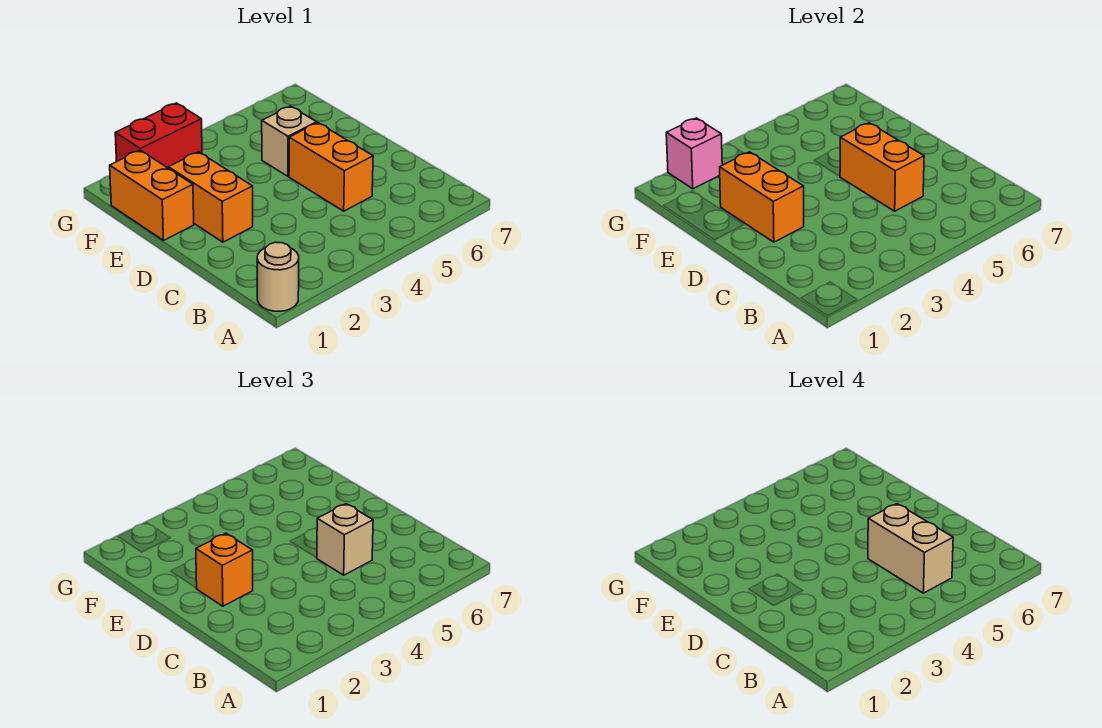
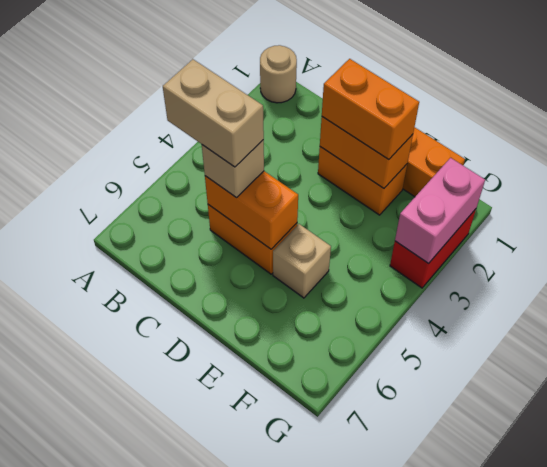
orange 1x1 brick [196,533,253,606] -> orange 1x2 brick [322,59,419,160]
pink 1x1 brick [666,118,722,189] -> pink 1x2 brick [395,158,485,264]

